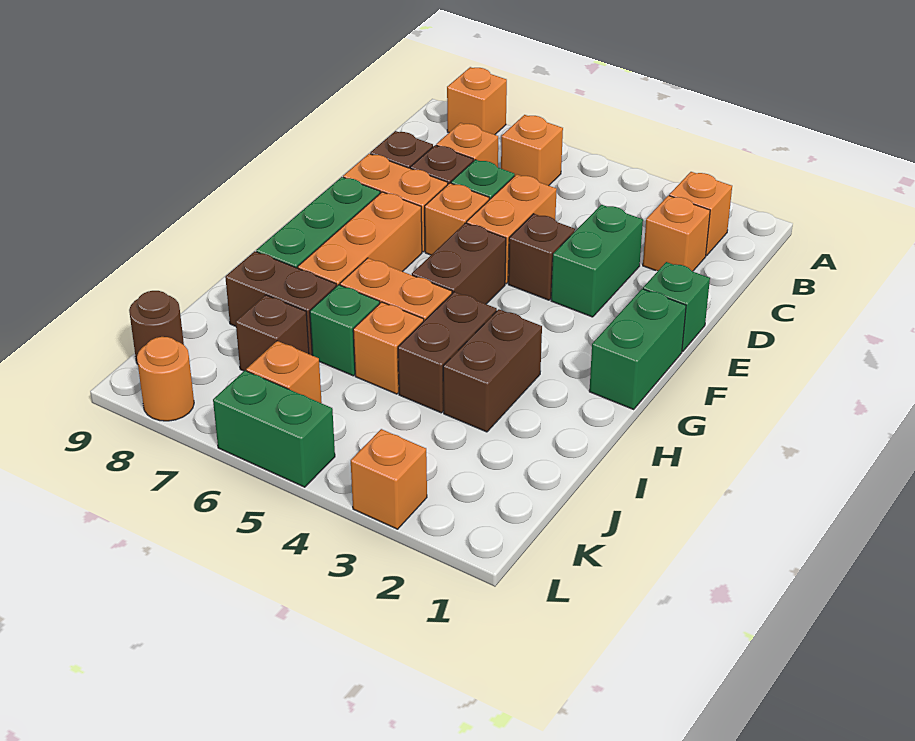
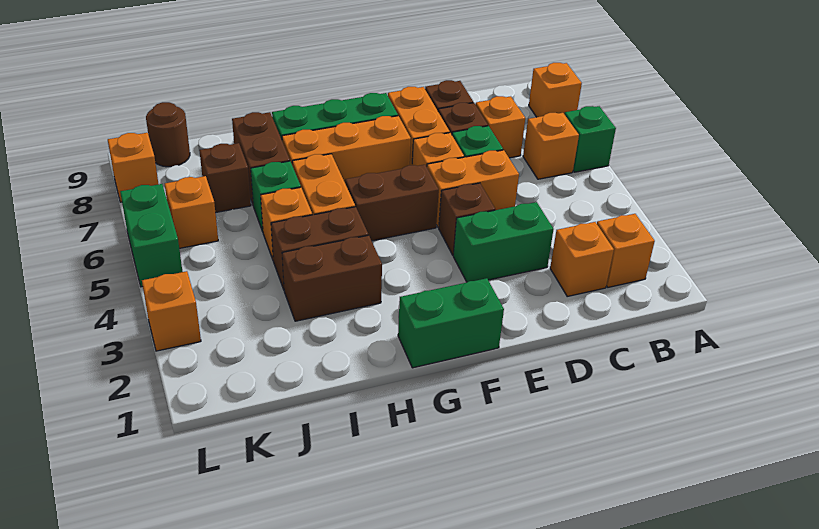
green 1x1 brick [643,262,710,352] -> green 1x1 brick moved to [564,106,616,172]
orange 1x1 round brick [137,337,194,421] -> orange 1x1 brick [108,133,158,202]

